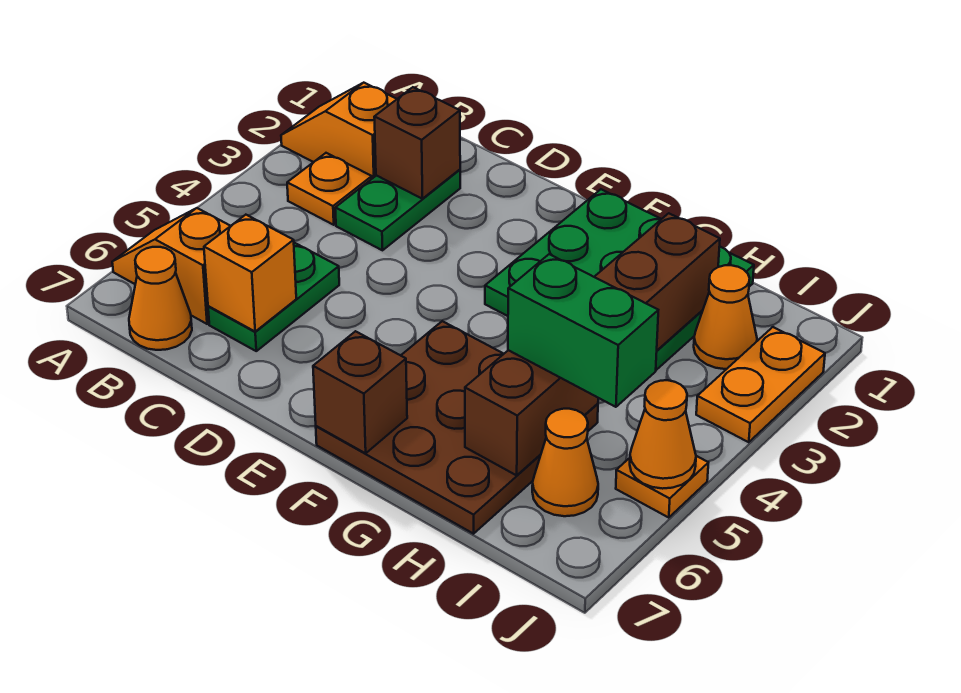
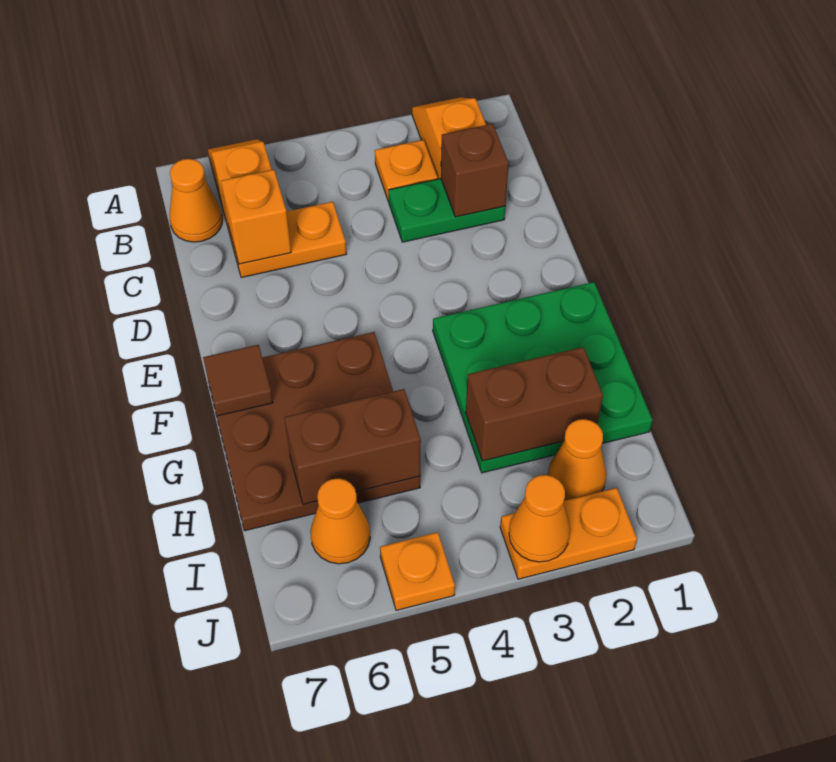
green 1x2 plate [208,243,339,351] -> orange 1x2 plate [229,202,346,278]
brown 1x1 brick [313,331,407,453] -> brown 1x1 tile [203,345,273,416]
green 1x2 brick [508,254,658,407] -> none
orange 1x1 cone [630,380,696,489] -> orange 1x1 cone moved to [509,475,570,562]

